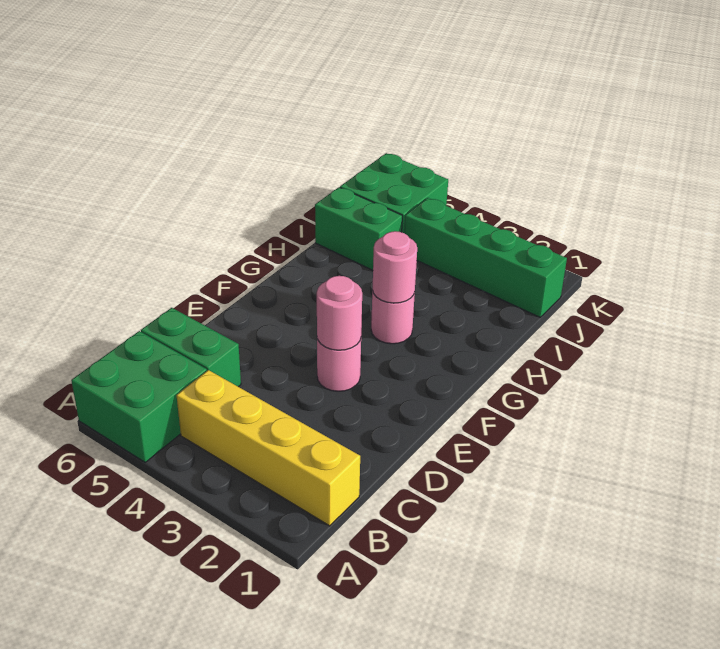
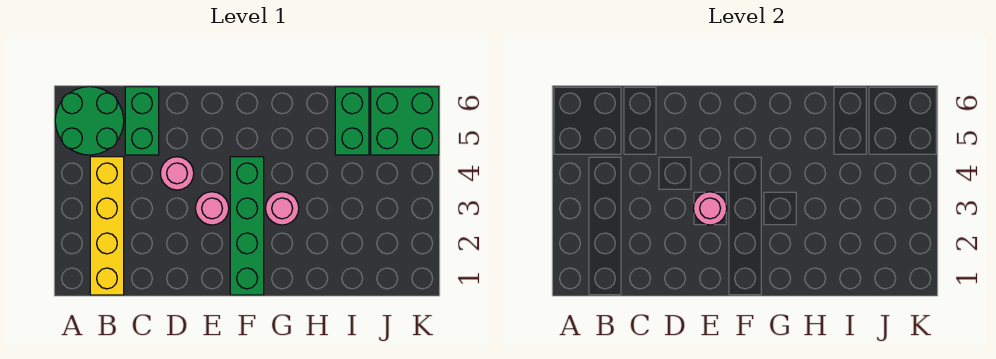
green 2x2 brick [71,331,207,462] -> green 2x2 round brick [55,87,124,155]
pink 1x1 round brick [372,231,417,303] -> pink 1x1 round brick moved to [160,157,194,190]
green 1x4 brick [404,198,567,317] -> green 1x4 brick moved to [230,157,264,295]

